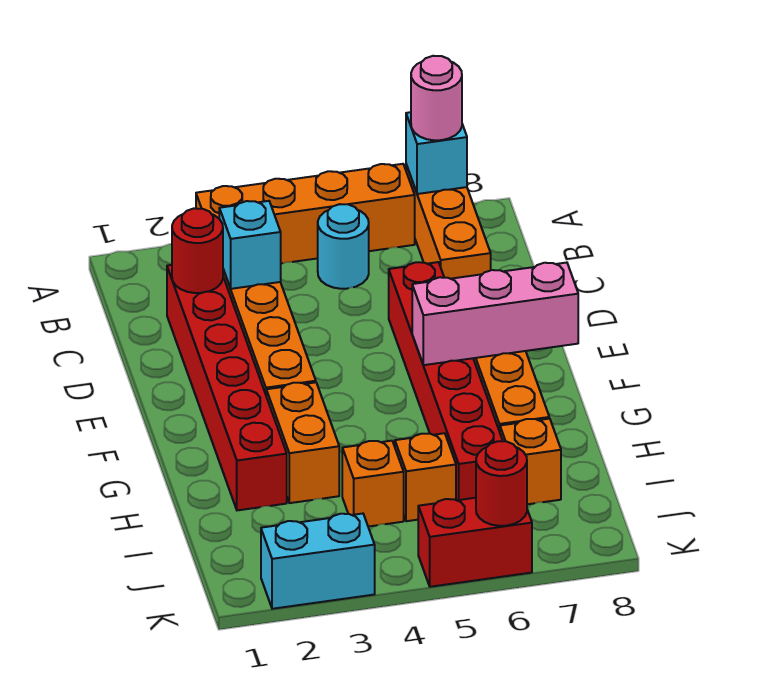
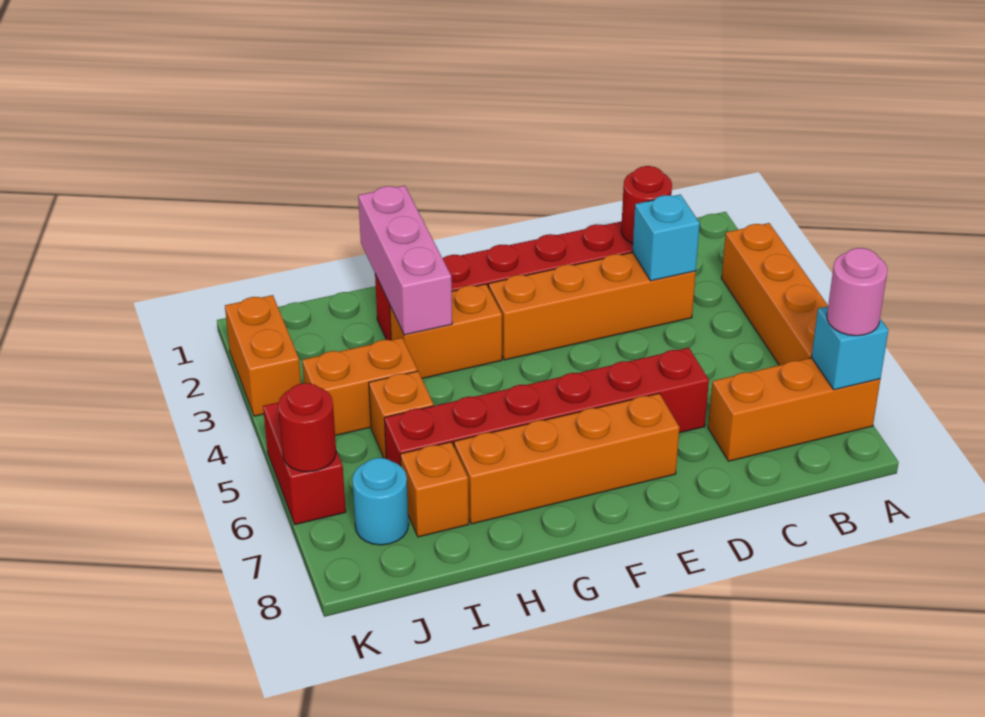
cyan 1x1 round brick [318,204,369,289] -> cyan 1x1 round brick moved to [352,458,409,545]
pink 1x3 brick [412,263,578,365] -> pink 1x3 brick moved to [358,186,452,335]
orange 1x1 brick [342,441,404,527] -> orange 1x2 brick [302,338,418,435]
cyan 1x2 brick [261,514,375,609] -> orange 1x2 brick [225,295,301,416]

